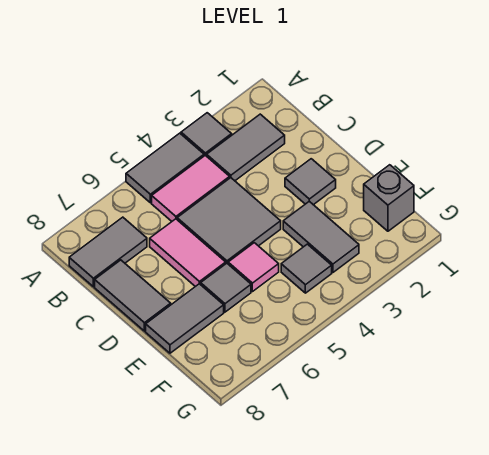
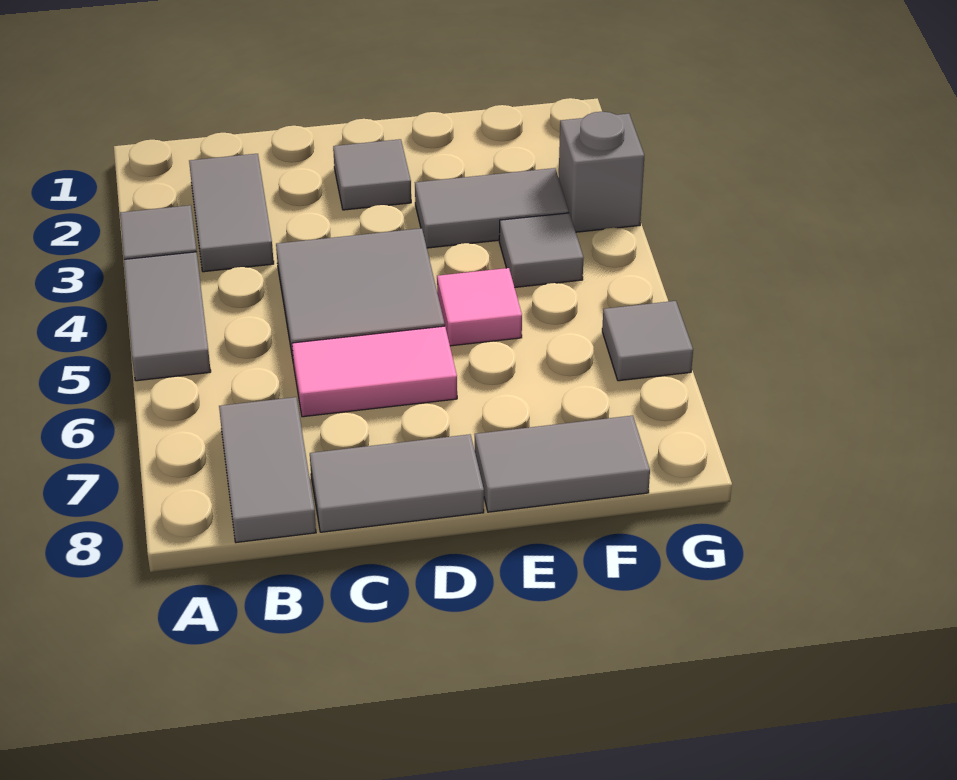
pink 1x2 tile [152,155,230,221] -> none
grey 1x1 tile [201,263,251,312] -> grey 1x1 tile moved to [602,301,693,381]
grey 1x2 tile [146,284,224,353] -> grey 1x2 tile turned to [475,416,650,512]
grey 1x1 brick [364,165,414,231] -> grey 1x1 brick moved to [559,112,644,232]

